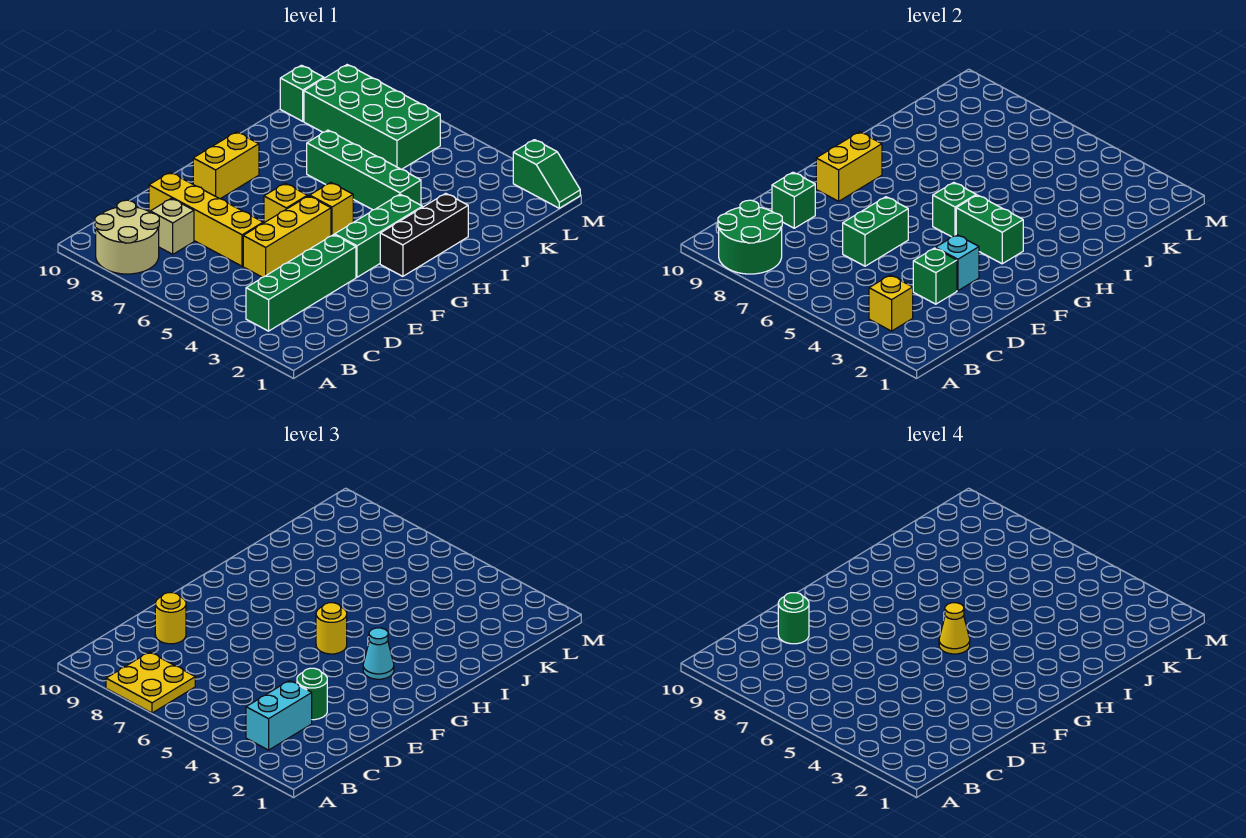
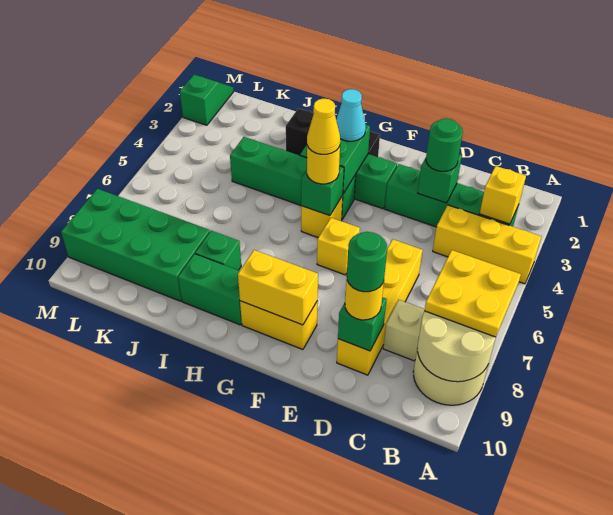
green 2x2 round brick [718,200,782,274] -> tan 2x2 round brick [417,311,496,382]
cyan 1x2 brick [246,681,312,750] -> none
yellow 1x3 brick [243,196,331,277] -> yellow 1x3 brick moved to [433,205,541,284]
green 1x2 brick [843,197,908,266] -> green 1x2 brick moved to [178,254,242,325]
cyan 1x1 brick [936,235,979,291] -> none
green 1x4 brick [307,130,421,210] -> green 1x4 brick turned to [230,137,356,219]
green 2x4 brick [304,65,440,169] -> green 2x4 brick turned to [61,189,210,301]
green 1x1 brick [280,65,324,121] -> green 1x1 brick moved to [195,231,241,270]

